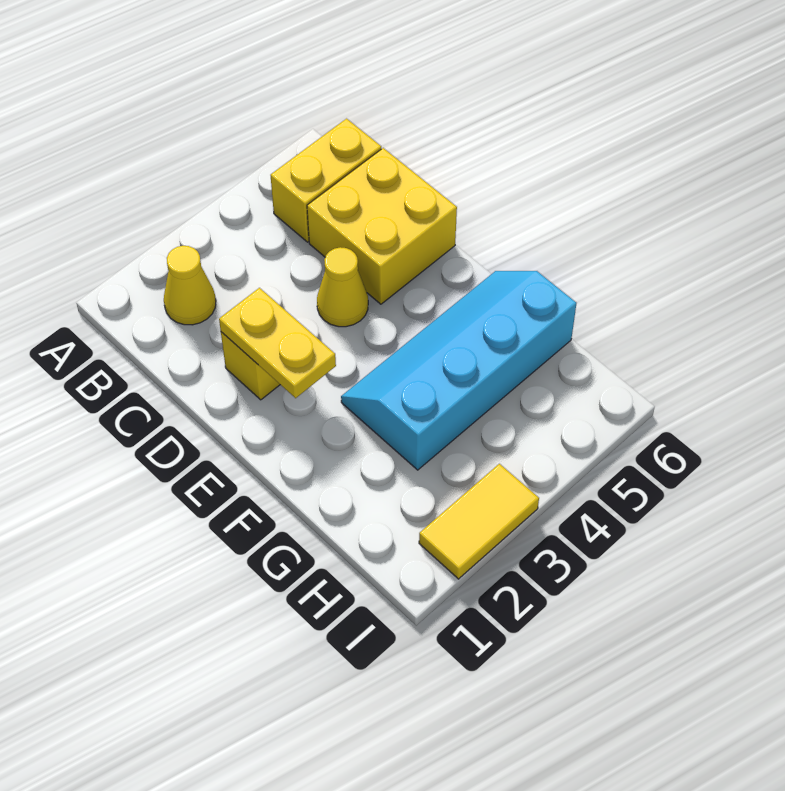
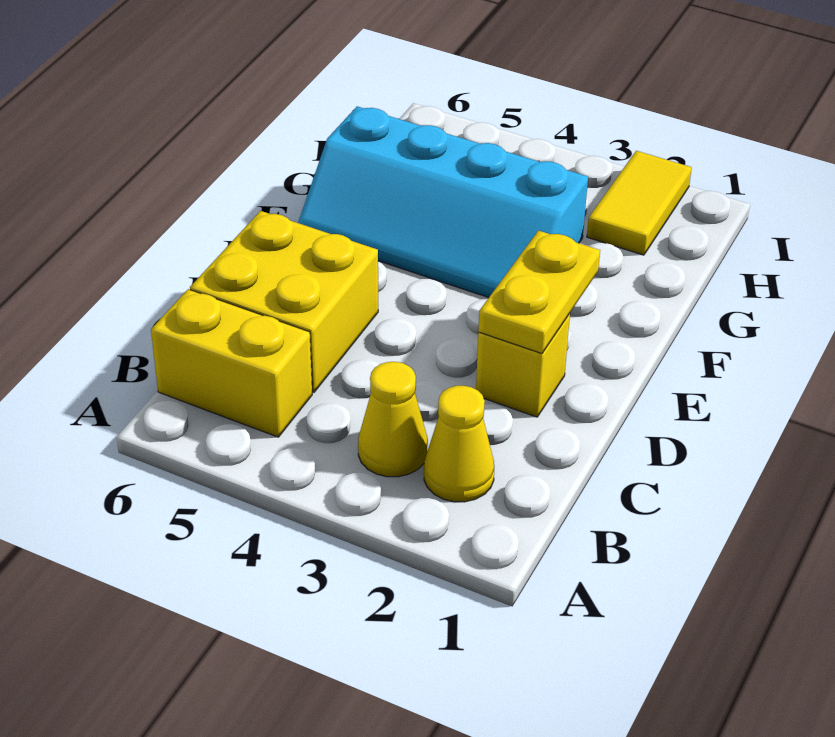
yellow 1x1 cone [317,247,368,327] -> yellow 1x1 cone moved to [358,362,428,477]
yellow 1x2 tile [419,464,539,579] -> yellow 1x2 tile turned to [587,151,692,255]

